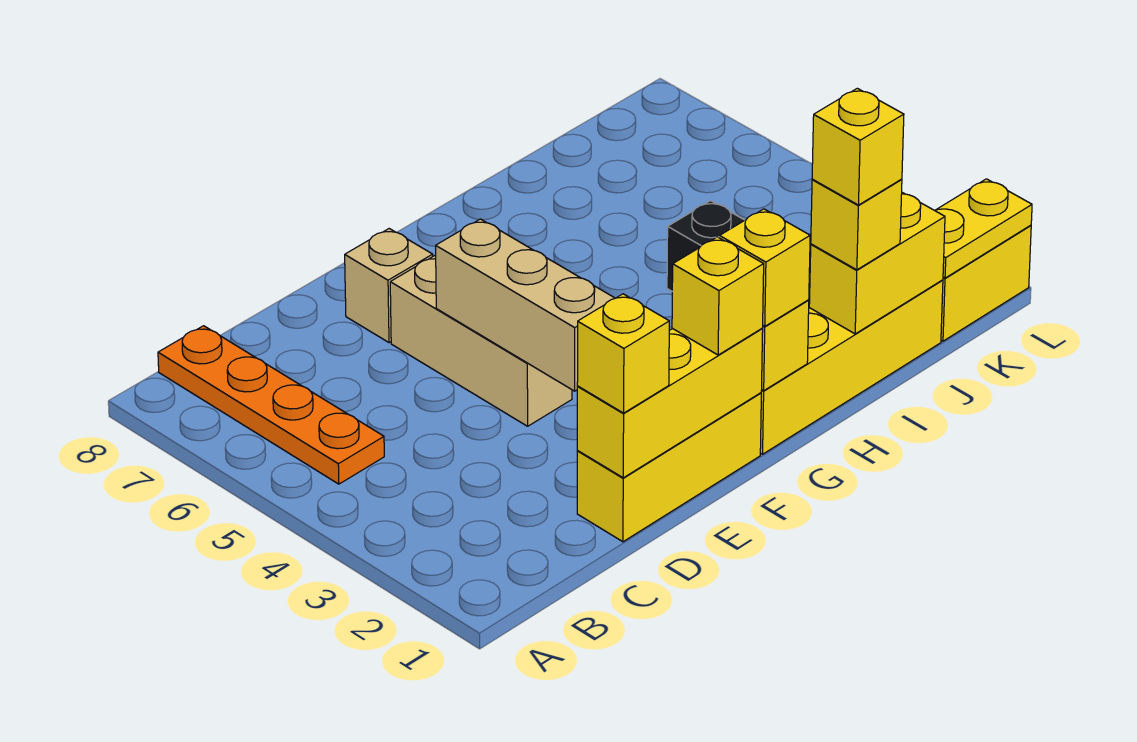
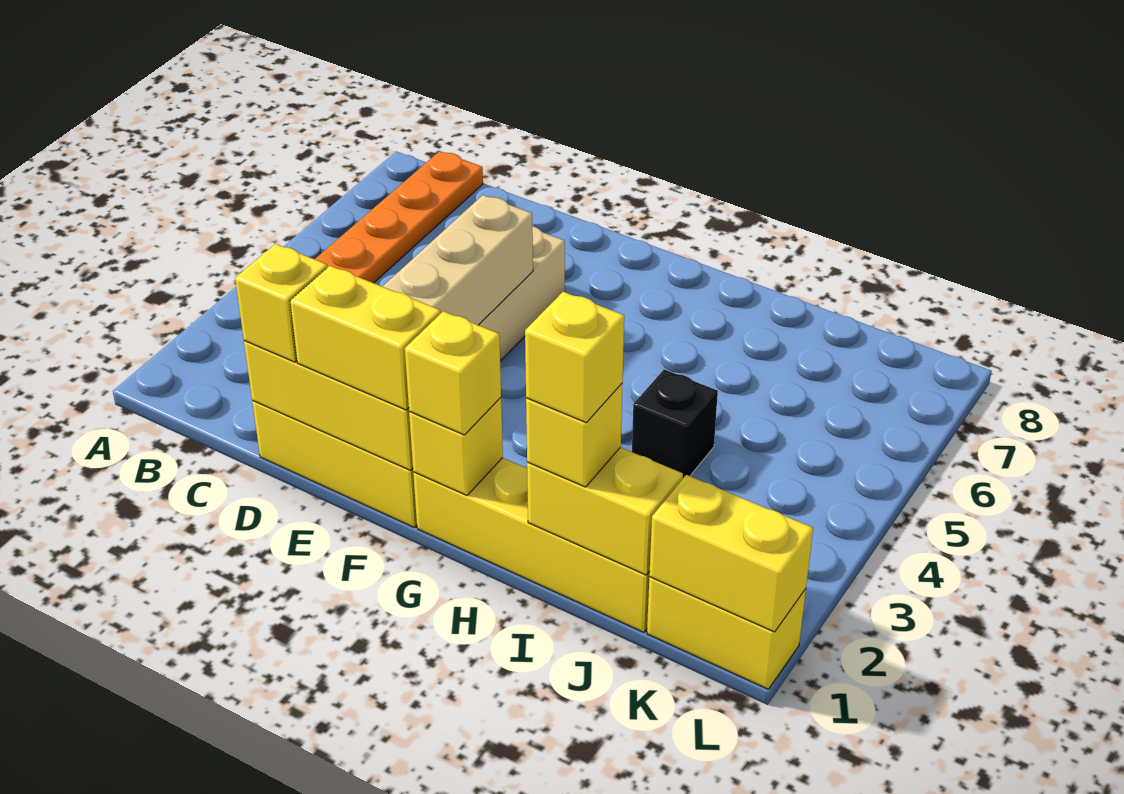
tan 1x1 brick [345,229,433,343] -> none
yellow 1x1 brick [672,237,764,355] -> yellow 1x2 brick [290,266,441,410]
yellow 1x2 plate [935,179,1032,278] -> yellow 1x2 brick [649,475,813,632]

